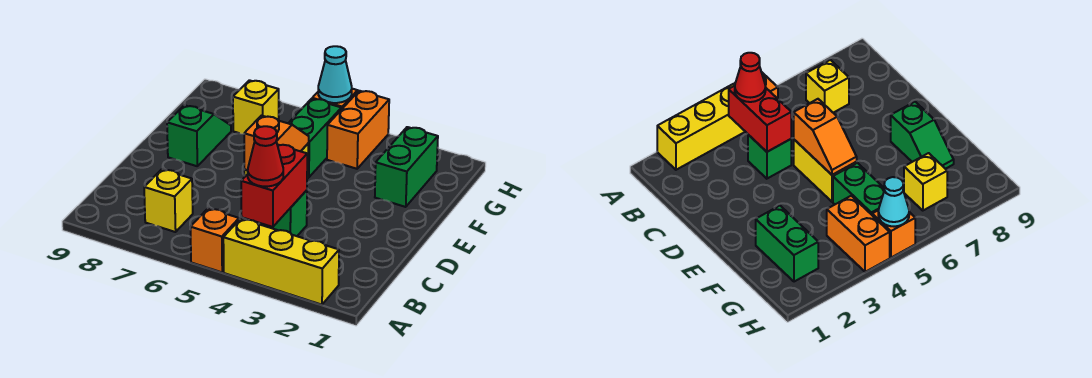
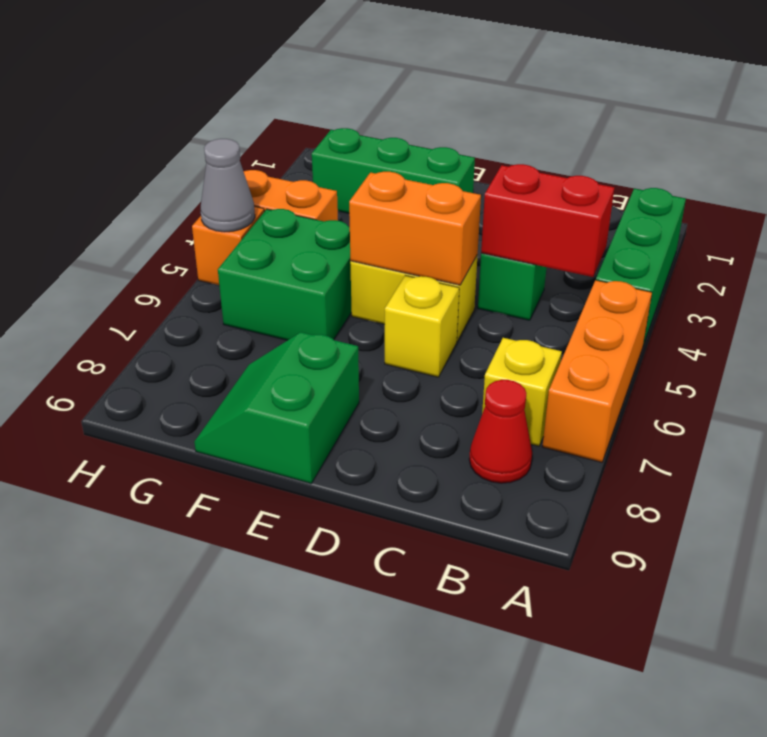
yellow 1x3 brick [223,219,339,305] -> green 1x3 brick [596,188,686,345]
orange 1x1 brick [190,208,239,272] -> orange 1x3 brick [542,280,652,462]
red 1x1 cone [248,126,283,187] -> red 1x1 cone moved to [469,380,532,483]
orange 1x2 slope [244,116,309,170] -> orange 1x2 brick [349,172,481,285]
green 1x2 slope [167,105,231,166] -> green 2x2 slope [194,332,359,484]
green 1x2 brick [375,127,438,207] -> green 1x3 brick [312,128,475,213]
green 1x2 brick [288,99,341,177] -> green 2x2 brick [218,209,351,340]
yellow 1x1 brick [233,80,279,134] -> yellow 1x1 brick moved to [385,276,459,377]
cyan 1x1 cone [318,46,352,103] -> grey 1x1 cone [201,139,255,232]

